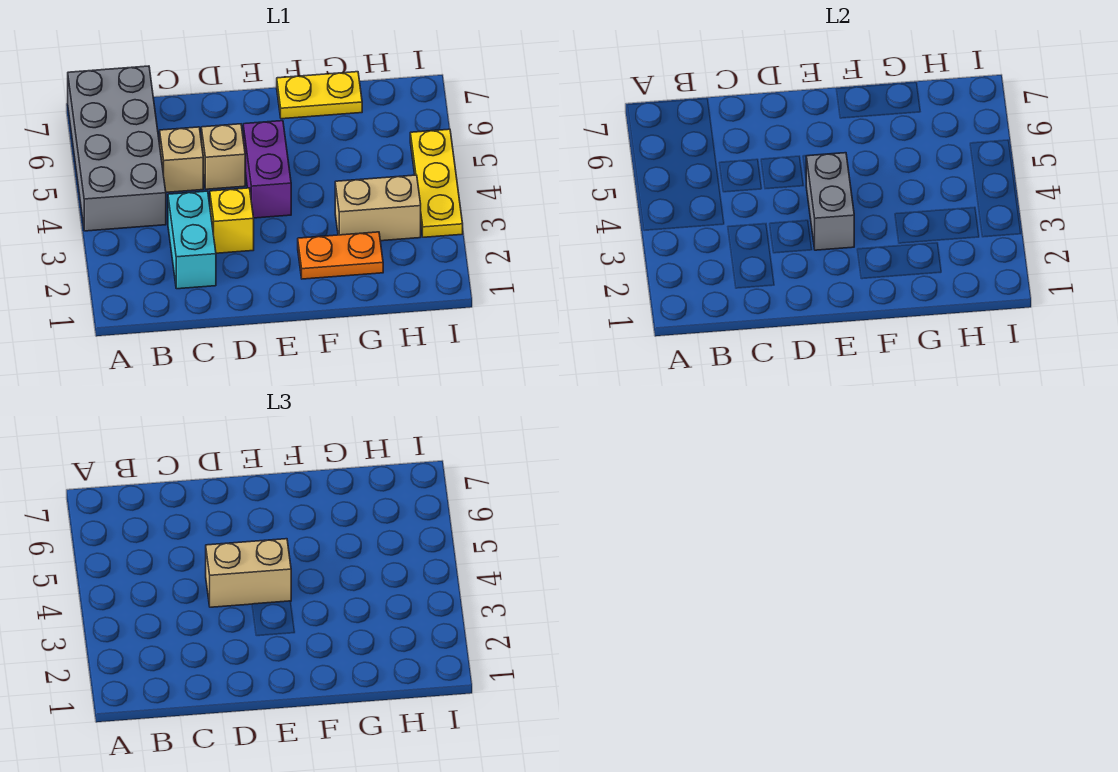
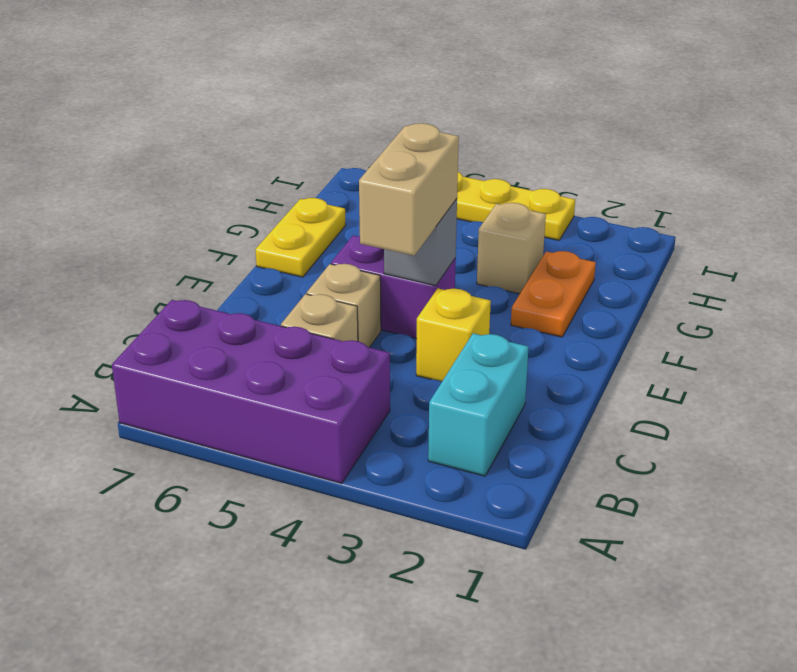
grey 2x4 brick [68,66,166,231] -> purple 2x4 brick [112,300,390,483]
cyan 1x2 brick [168,191,216,289] -> cyan 1x2 brick turned to [428,333,529,476]
grey 1x2 brick [806,153,854,250] -> grey 1x1 brick [384,199,457,286]
tan 1x2 brick [335,175,421,241] -> tan 1x1 brick [477,203,546,294]

